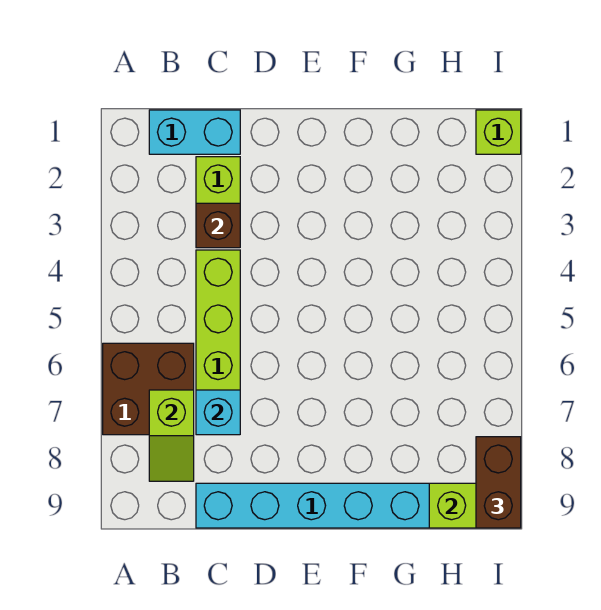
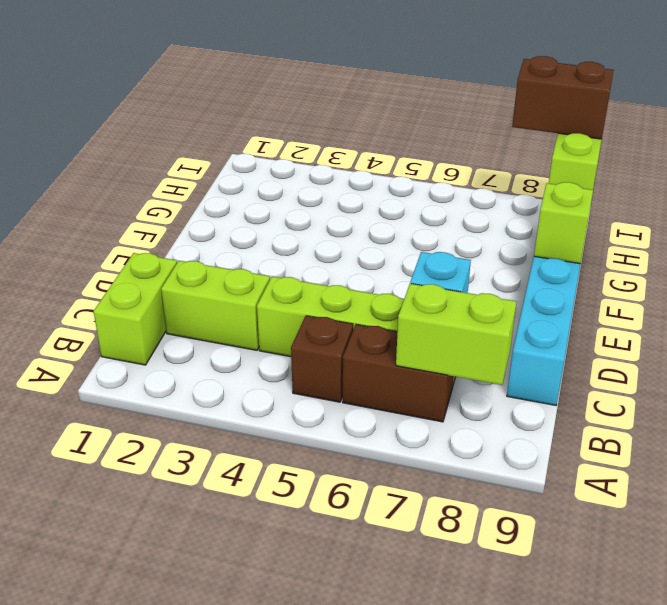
brown 2x2 brick [103,343,194,435] -> brown 1x2 brick [343,324,454,422]
cyan 1x2 brick [149,110,240,154] -> lime 1x2 brick [93,253,177,365]
lime 1x2 slope [149,390,194,481] -> lime 1x2 brick [396,284,517,385]
brown 1x1 brick [196,203,240,248] -> brown 1x1 brick moved to [291,316,353,402]
lime 1x1 brick [476,110,521,154] -> lime 1x1 brick moved to [534,182,593,264]

